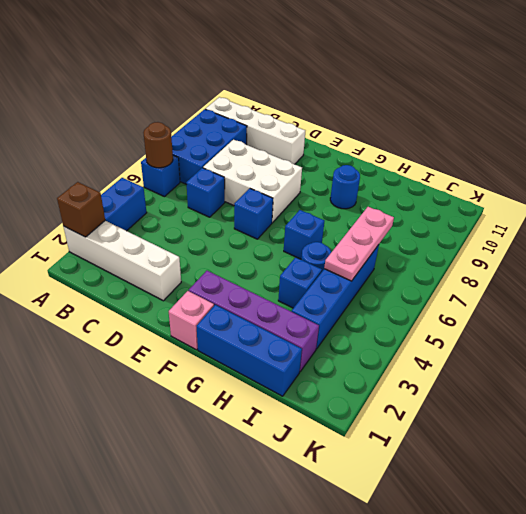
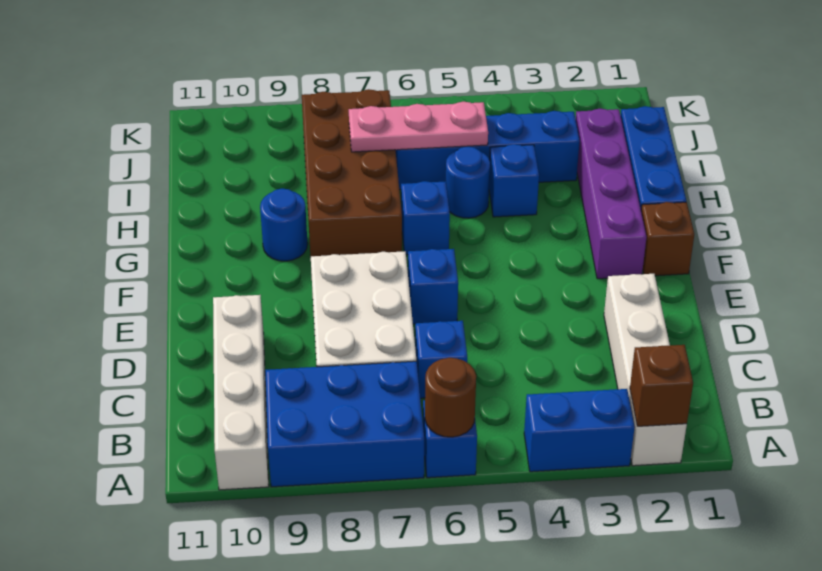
pink 1x1 brick [169,291,214,350] -> brown 1x1 brick [641,202,694,276]
none -> brown 2x4 brick [302,89,402,257]

